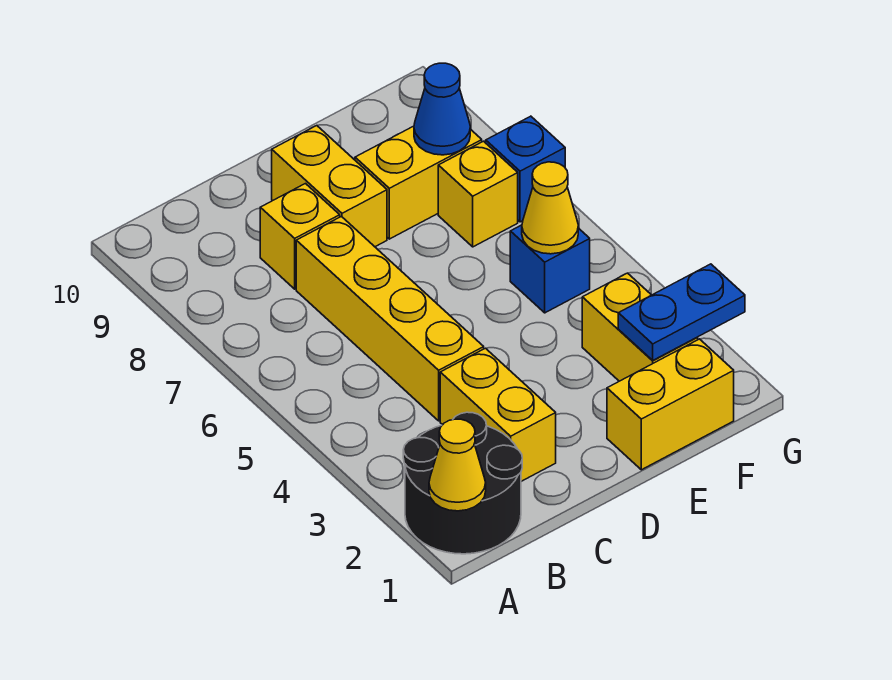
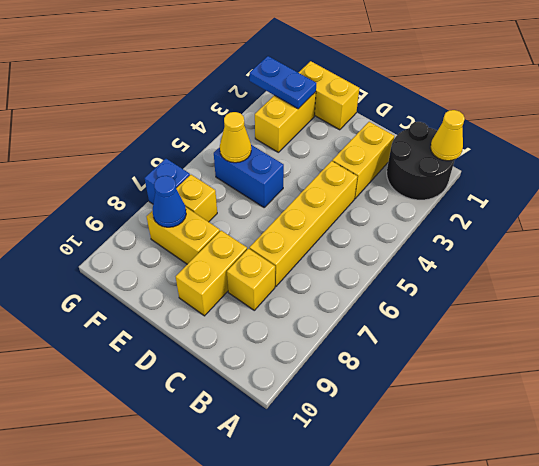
blue 1x1 brick [510,225,590,313] -> blue 1x2 brick [214,145,284,207]

